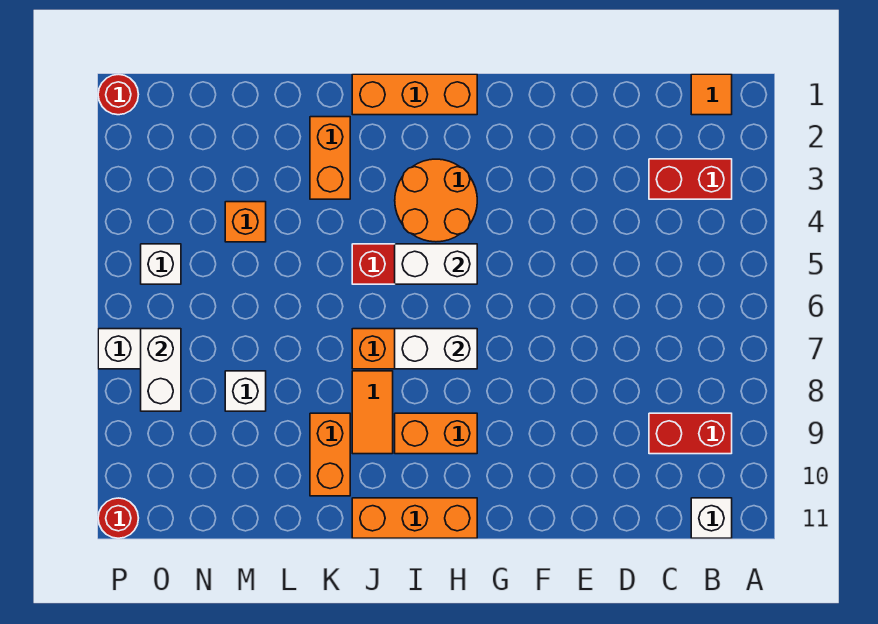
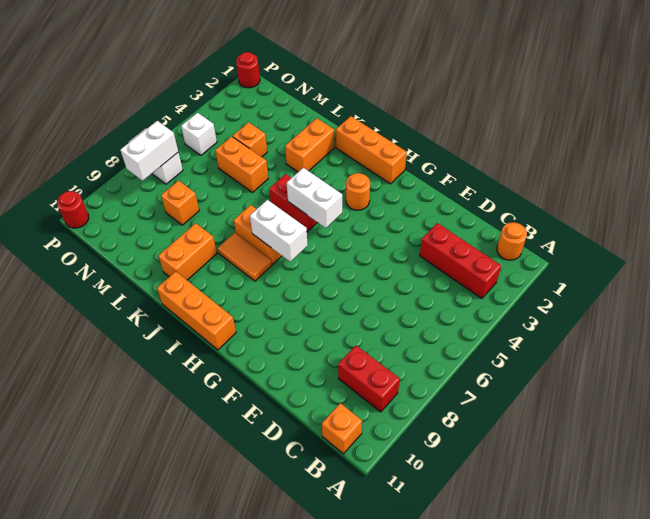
orange 1x1 tile [691,74,732,115] -> orange 1x1 round brick [497,222,527,260]
red 1x2 brick [649,159,732,199] -> red 1x3 brick [420,223,501,298]
white 1x1 brick [691,498,732,538] -> orange 1x1 brick [322,403,362,454]
orange 2x2 round brick [395,159,477,242] -> orange 1x1 round brick [346,173,370,210]
orange 1x2 brick [395,413,477,454] -> orange 1x2 brick moved to [215,136,268,192]
orange 1x2 tile [352,371,393,454] -> orange 1x2 tile turned to [218,233,272,281]
white 1x1 brick [225,371,266,411] -> orange 1x1 brick [161,181,199,225]

